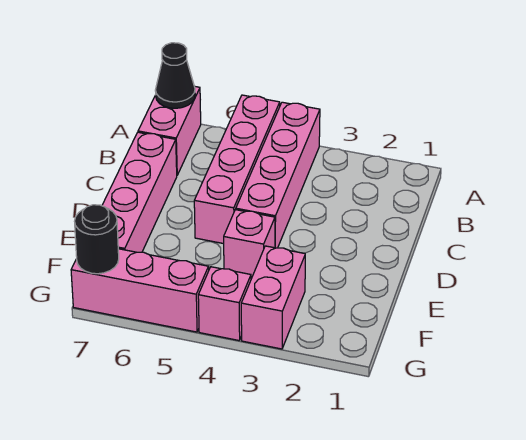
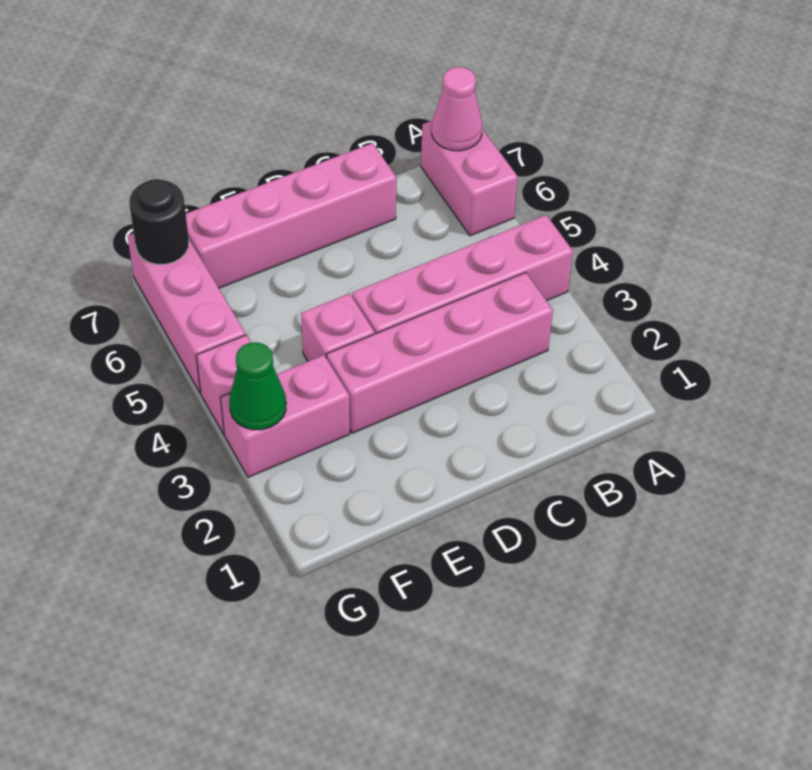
pink 1x4 brick [194,95,280,244] -> pink 1x4 brick moved to [327,273,553,433]
pink 1x2 brick [138,86,201,175] -> pink 1x2 brick turned to [421,121,518,236]
black 1x1 cone [155,43,195,108] -> pink 1x1 cone [432,67,482,151]
none -> green 1x1 cone [229,342,286,430]

